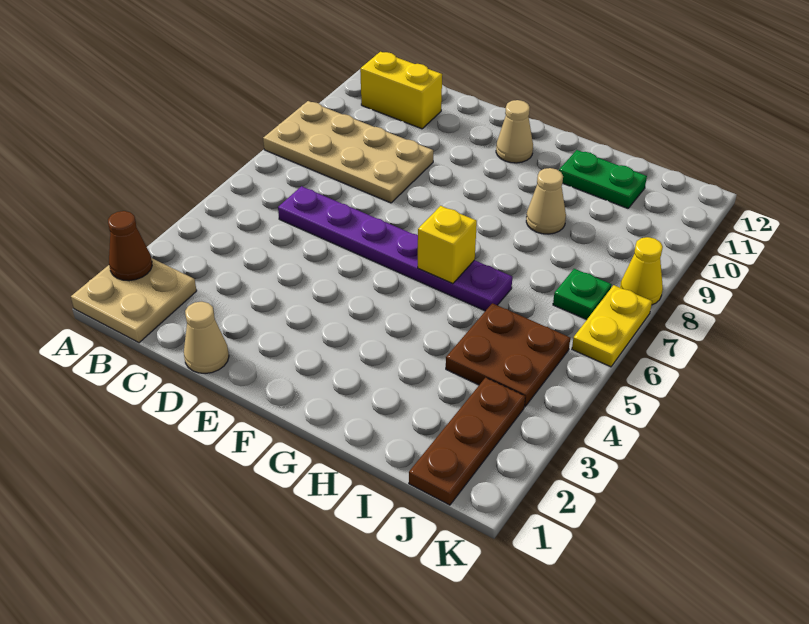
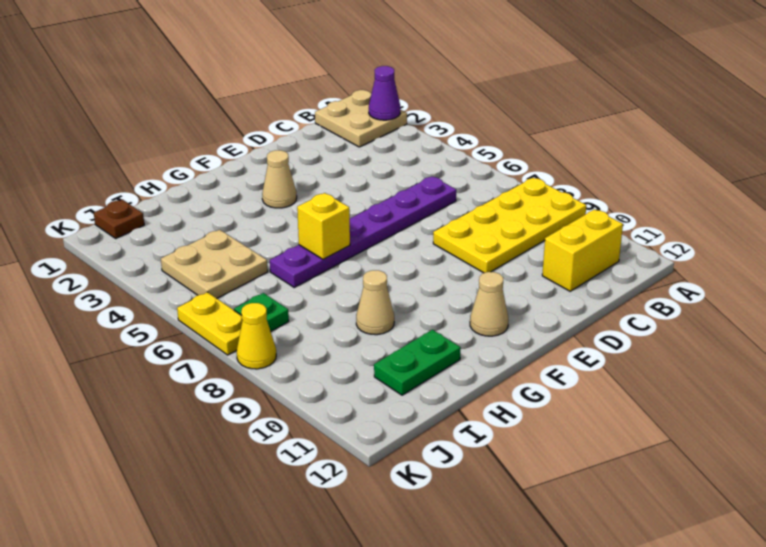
brown 1x1 cone [108,211,152,281] -> purple 1x1 cone [369,66,400,120]
tan 2x4 plate [263,101,433,203] -> yellow 2x4 plate [433,178,586,273]
tan 1x1 cone [184,302,229,374] -> tan 1x1 cone moved to [262,150,297,208]
brown 2x2 plate [446,303,570,407] -> tan 2x2 plate [161,230,268,298]
brown 1x3 plate [409,378,525,505] -> brown 1x1 plate [94,200,144,238]

